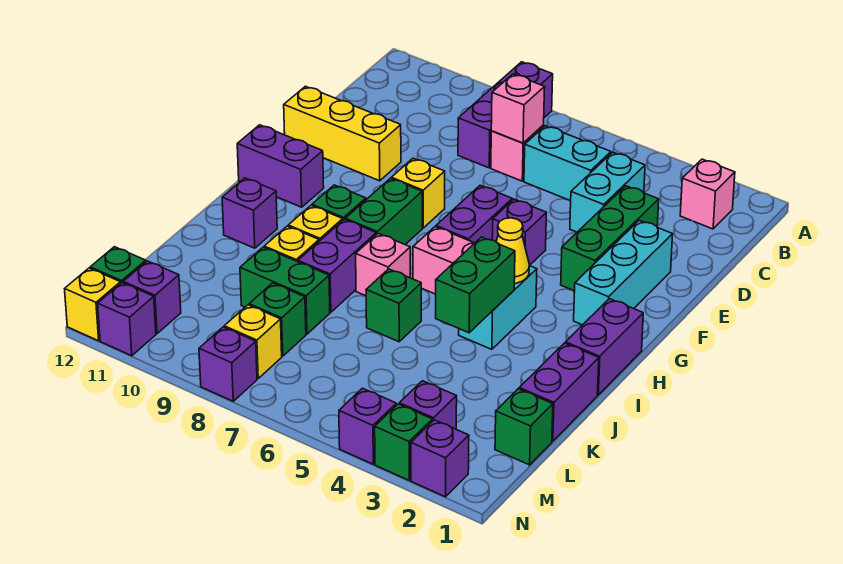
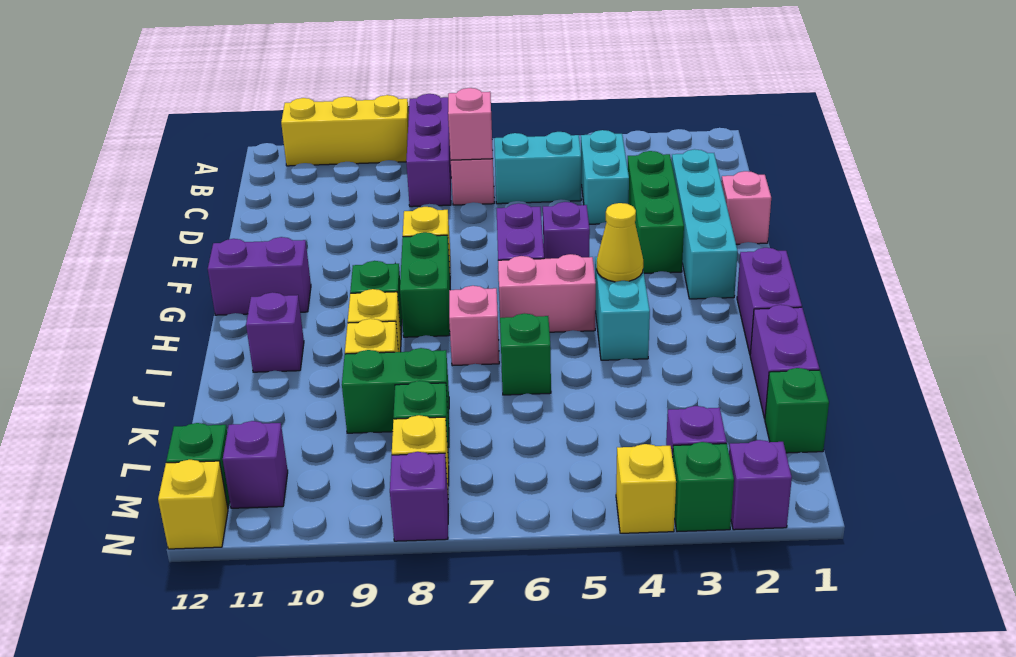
pink 1x1 brick [680,159,735,229] -> pink 1x1 brick moved to [721,171,771,244]
cyan 1x3 brick [574,220,673,325] -> cyan 1x4 brick [672,149,738,299]
yellow 1x3 brick [284,86,401,181] -> yellow 1x3 brick moved to [281,95,409,166]
green 1x2 brick [436,237,515,333] -> none
purple 1x2 brick [298,219,376,312] -> none
purple 1x1 brick [339,388,396,464] -> yellow 1x1 brick [616,444,676,533]
purple 1x1 brick [98,283,156,356] -> none

